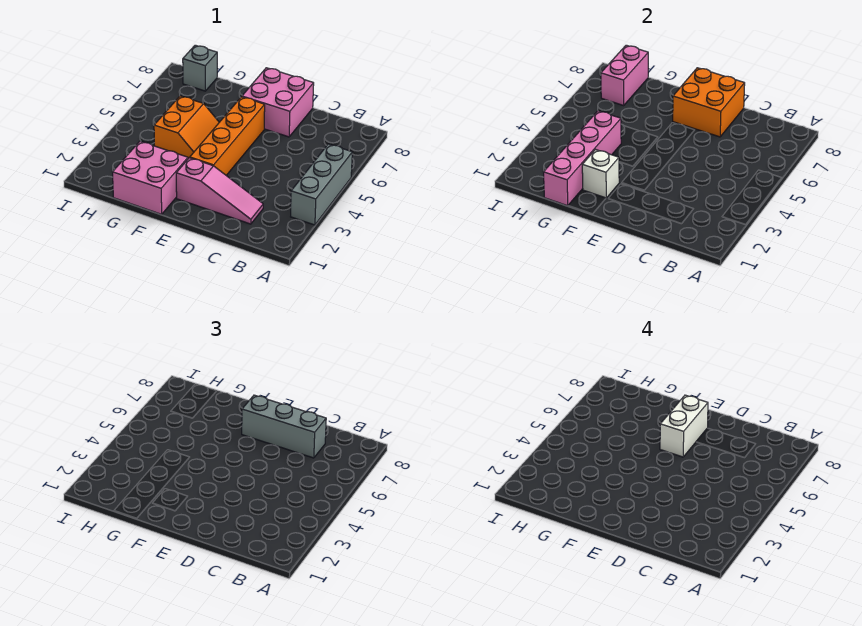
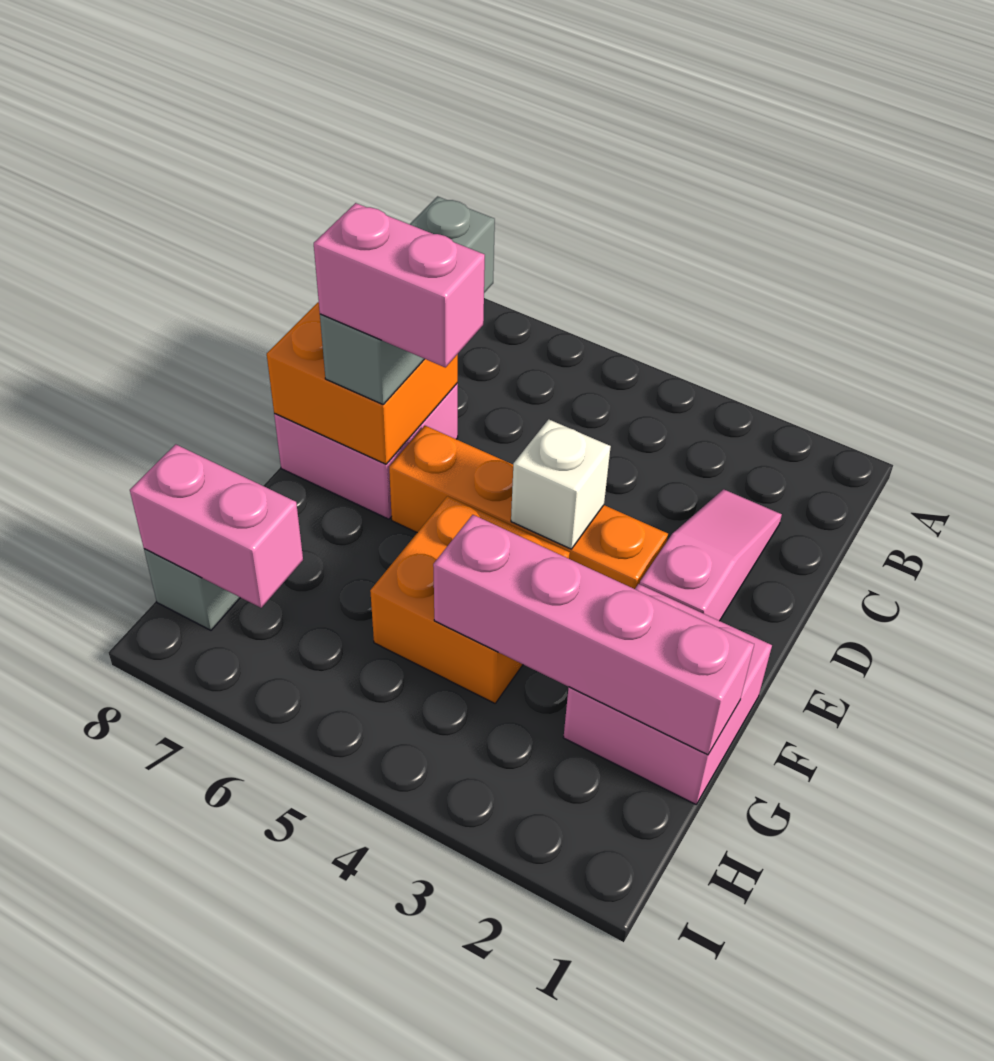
grey 1x3 brick [291,144,352,225] -> none
white 1x2 brick [660,395,708,457] -> pink 1x2 brick [314,203,485,368]
white 1x1 brick [582,150,619,198] -> white 1x1 brick moved to [511,419,611,549]
orange 2x2 slope [154,96,219,158] -> orange 2x2 brick [370,496,570,703]

